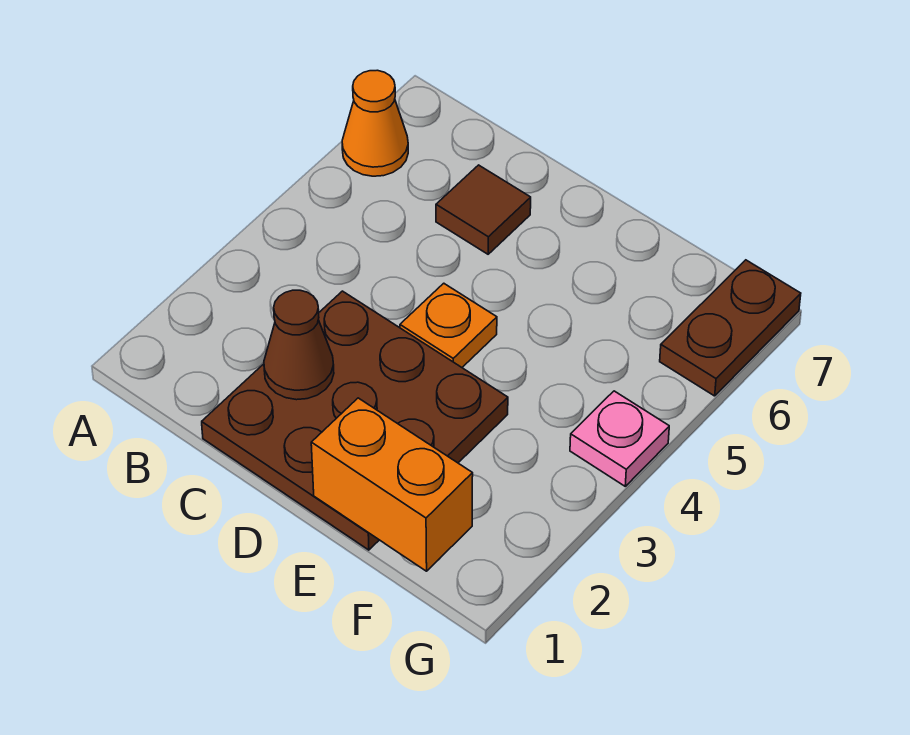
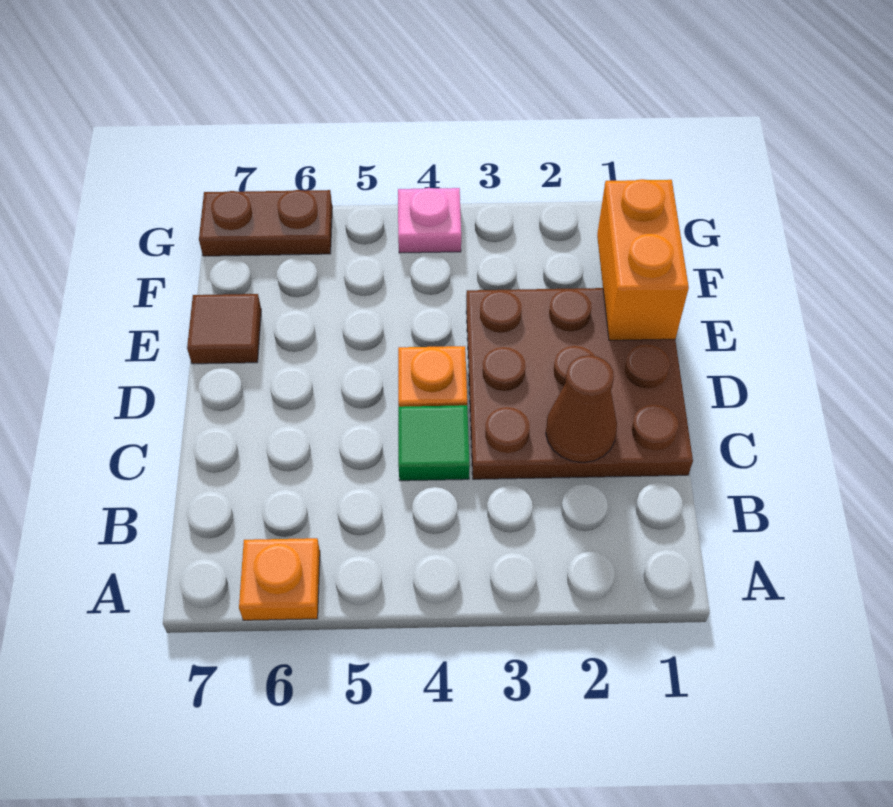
orange 1x1 cone [342,70,408,176] -> orange 1x1 plate [239,538,320,620]
none -> green 1x1 tile [398,405,470,481]
brown 1x1 tile [436,165,531,254] -> brown 1x1 tile moved to [187,294,261,364]

